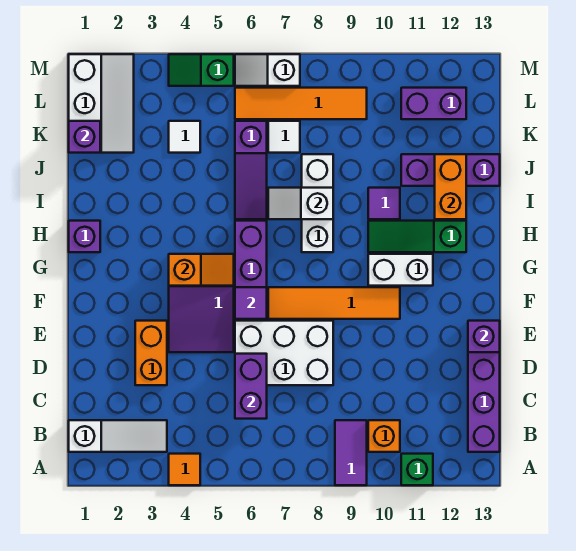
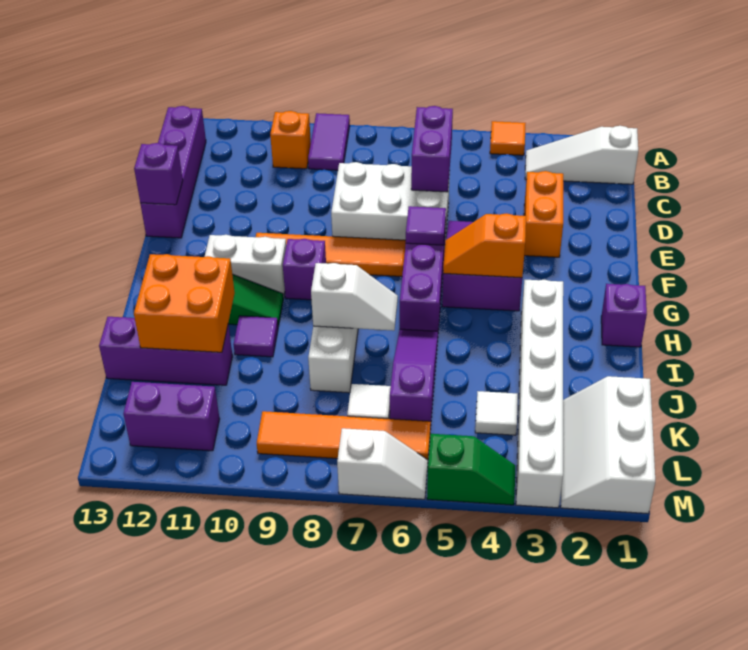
green 1x1 brick [401,454,433,485] -> none
none -> white 1x6 brick [516,280,563,508]
orange 1x2 brick [435,154,466,219] -> orange 2x2 brick [134,254,235,352]
purple 1x1 brick [69,121,100,153] -> purple 1x1 brick moved to [283,239,326,300]

